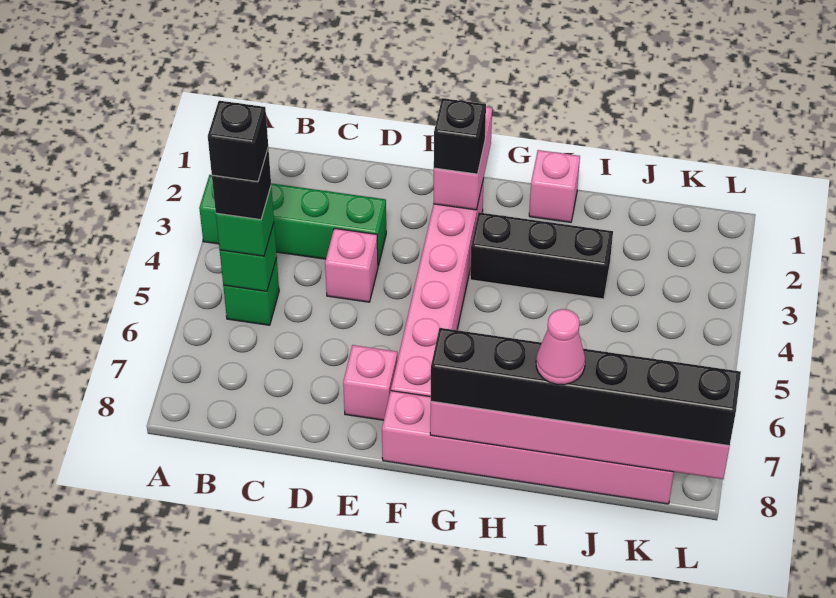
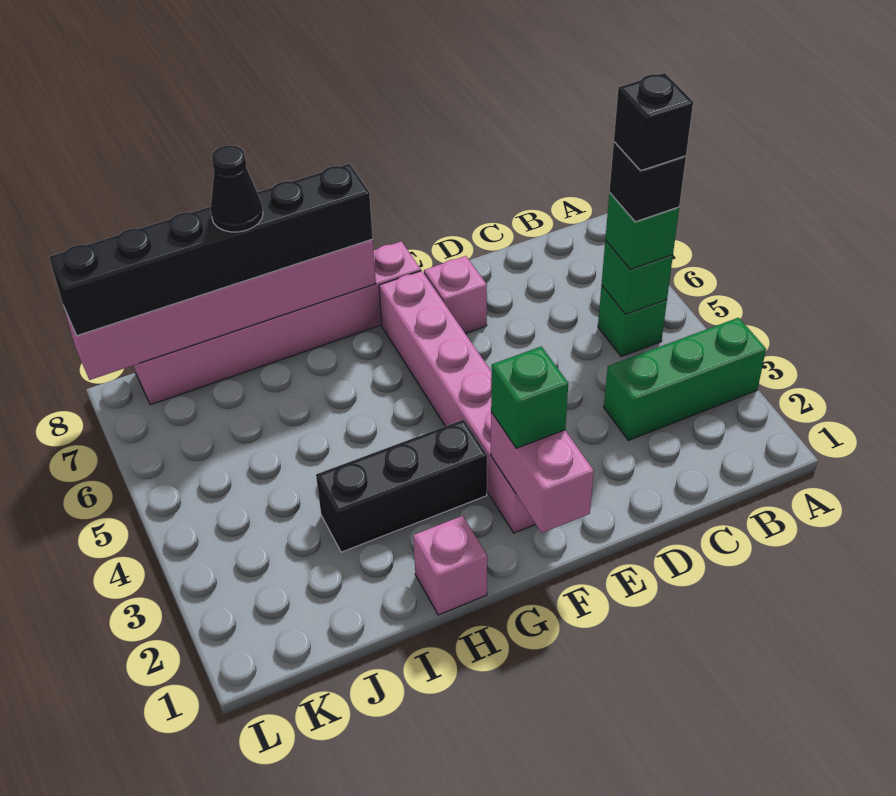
green 1x4 brick [199,175,386,266] -> green 1x3 brick [604,318,766,440]
pink 1x1 brick [325,228,378,302] -> none
black 1x1 brick [434,98,486,174] -> green 1x1 brick [491,346,568,448]
pink 1x1 cone [536,309,585,385] -> black 1x1 cone [211,145,263,232]

